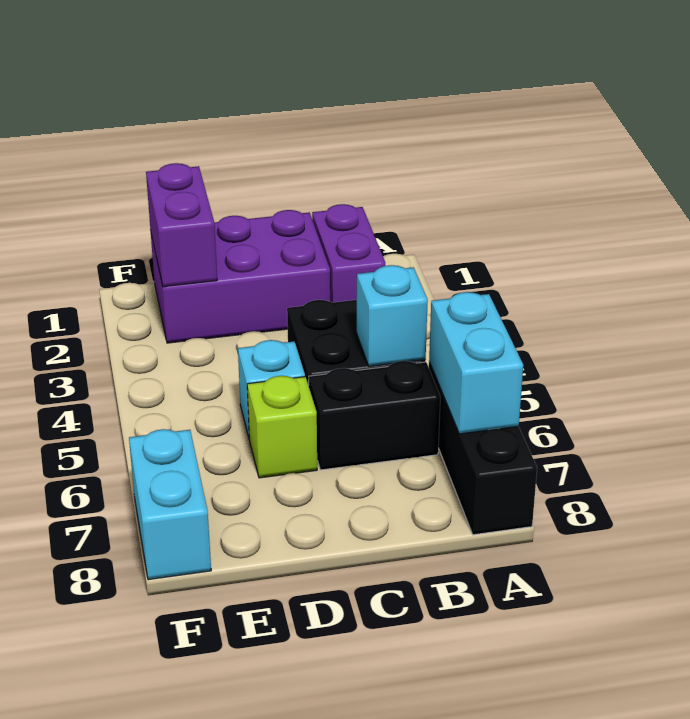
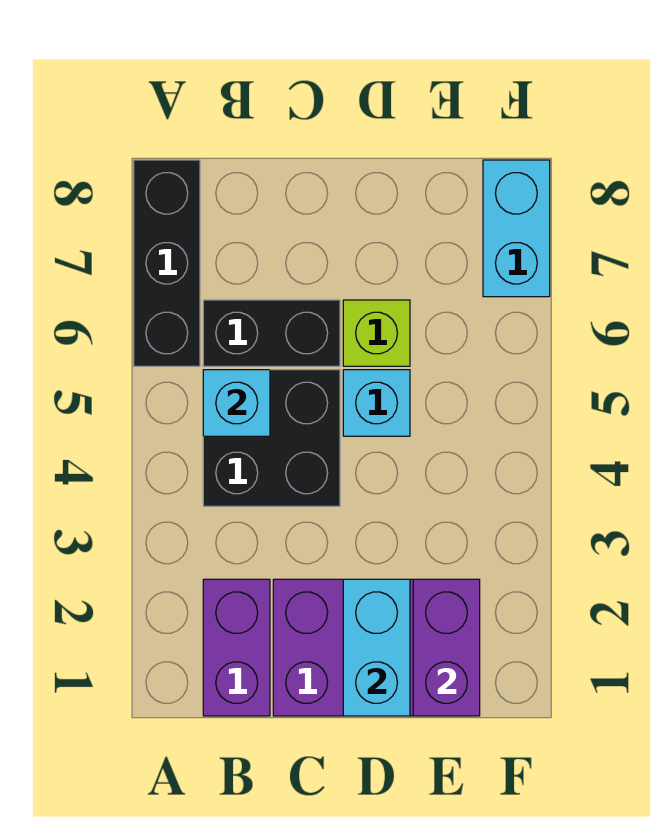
cyan 1x2 brick [429,292,523,434] -> cyan 1x2 brick moved to [343,579,410,716]

